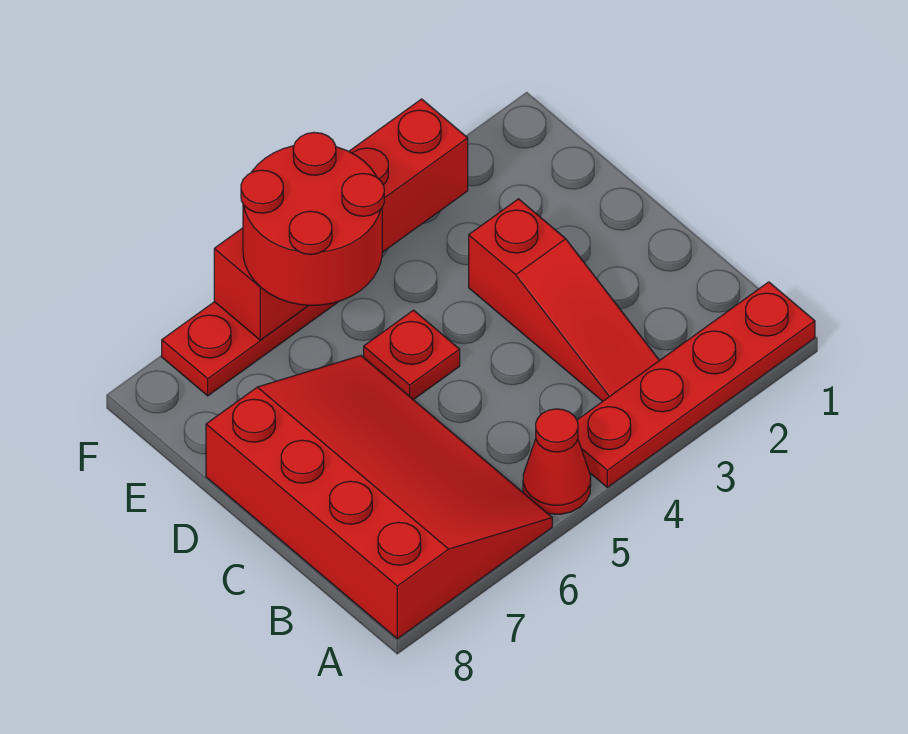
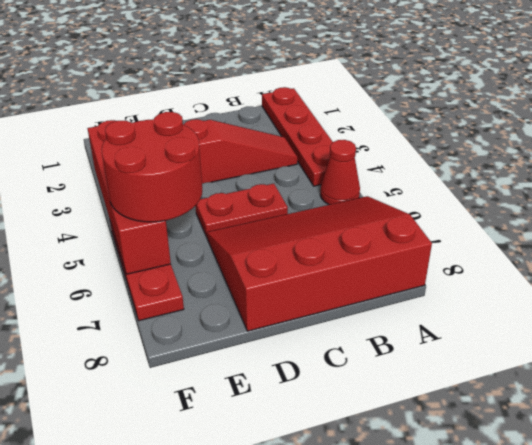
red 1x1 plate [364,310,460,400] -> red 1x2 plate [195,184,288,237]

